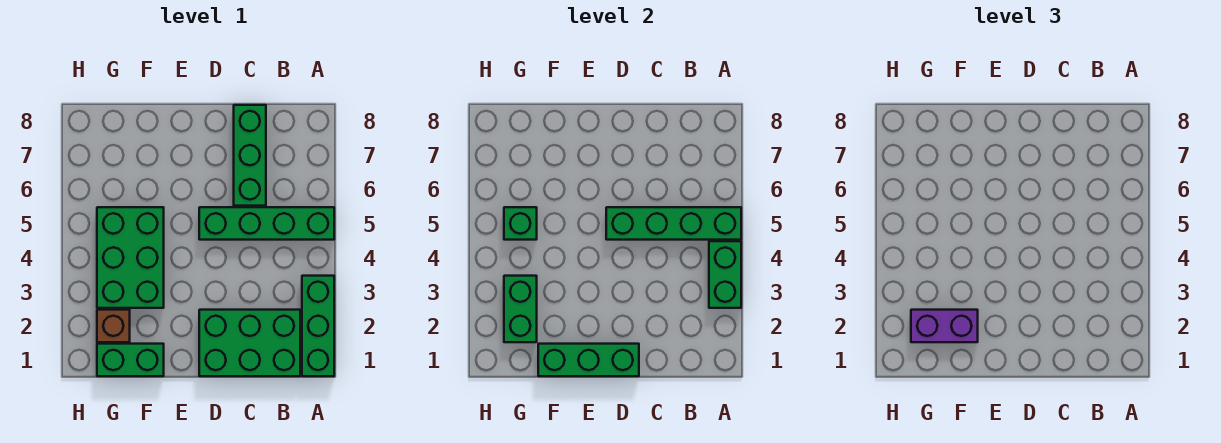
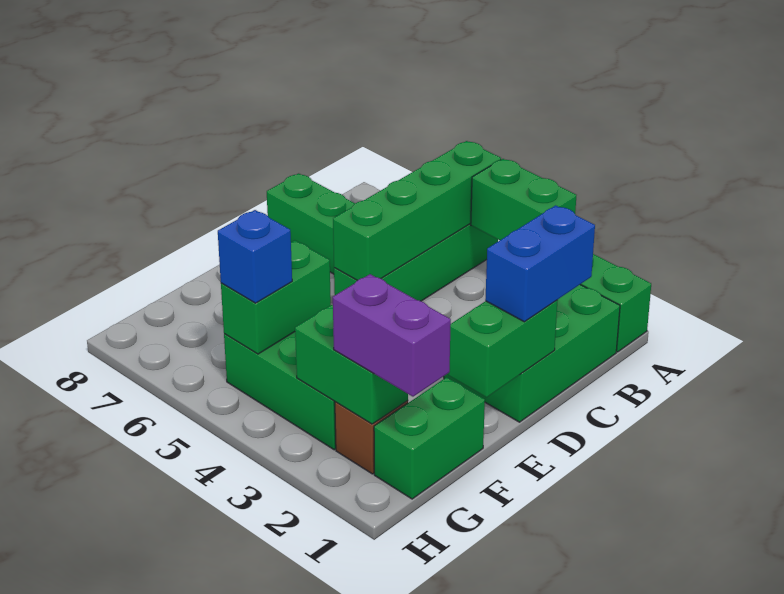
none -> blue 1x2 brick [485,205,595,322]
green 1x3 brick [538,344,639,376] -> green 1x2 brick [448,300,558,397]
purple 1x2 brick [911,310,978,342] -> purple 1x2 brick turned to [333,274,451,397]
green 1x1 brick [504,207,537,240] -> green 1x2 brick [221,240,331,354]
none -> blue 1x1 brick [218,210,292,303]

